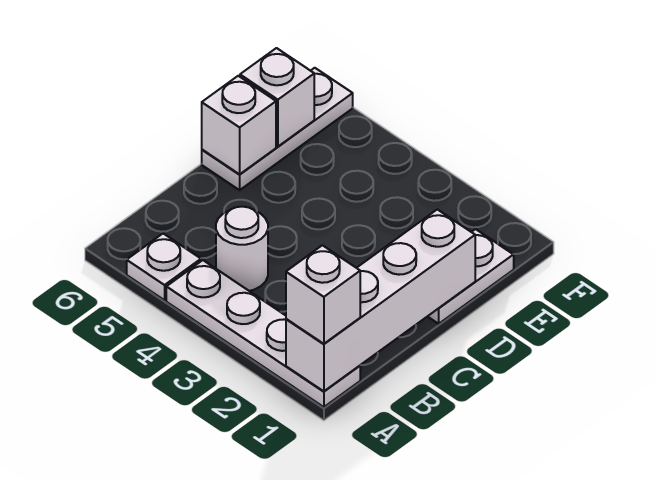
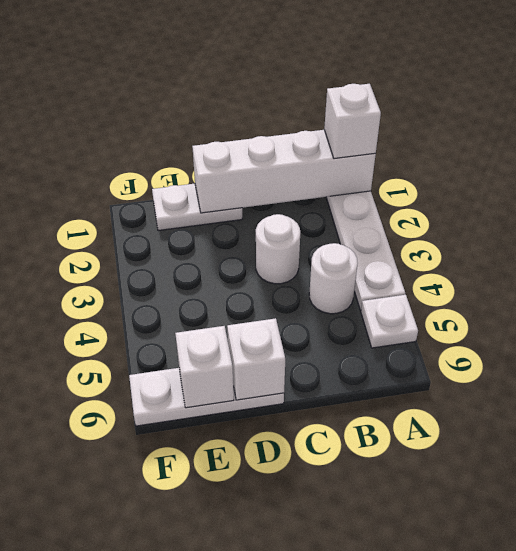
none -> white 1x1 round brick [256,214,300,284]

